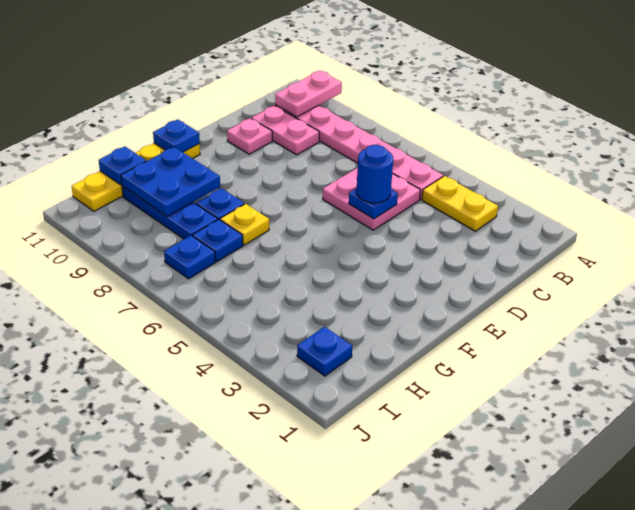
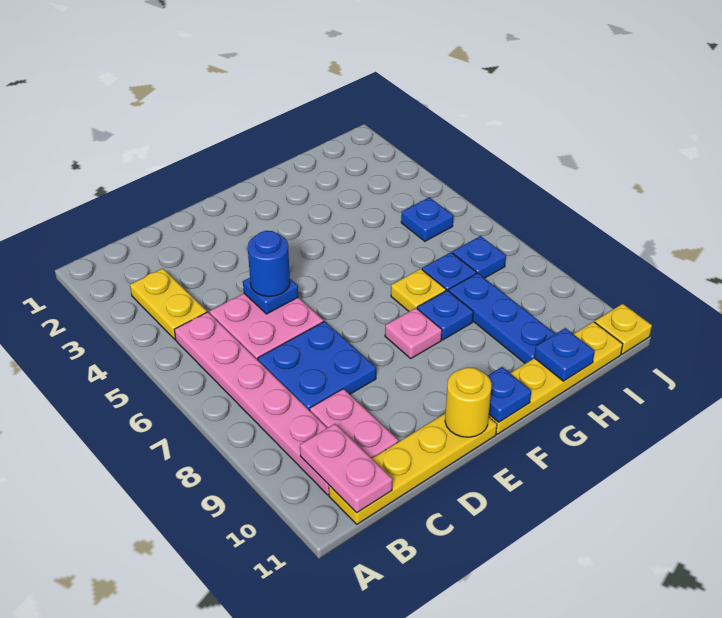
pink 1x2 plate [275,71,342,117] -> pink 1x2 plate turned to [300,424,392,513]
none -> yellow 1x4 plate [329,413,497,524]
pink 1x1 plate [227,118,272,154] -> pink 1x1 plate moved to [385,308,442,358]
none -> yellow 1x1 round brick [445,367,492,437]
blue 2x2 plate [121,147,220,217] -> blue 2x2 plate moved to [258,321,376,411]
blue 1x1 plate [297,327,352,376] -> blue 1x1 plate moved to [401,197,453,241]
none -> yellow 1x1 plate [595,304,652,354]

